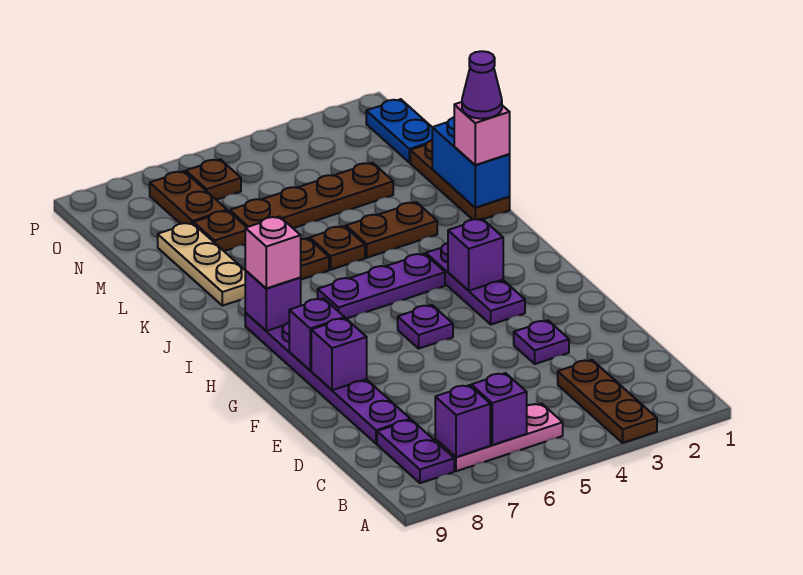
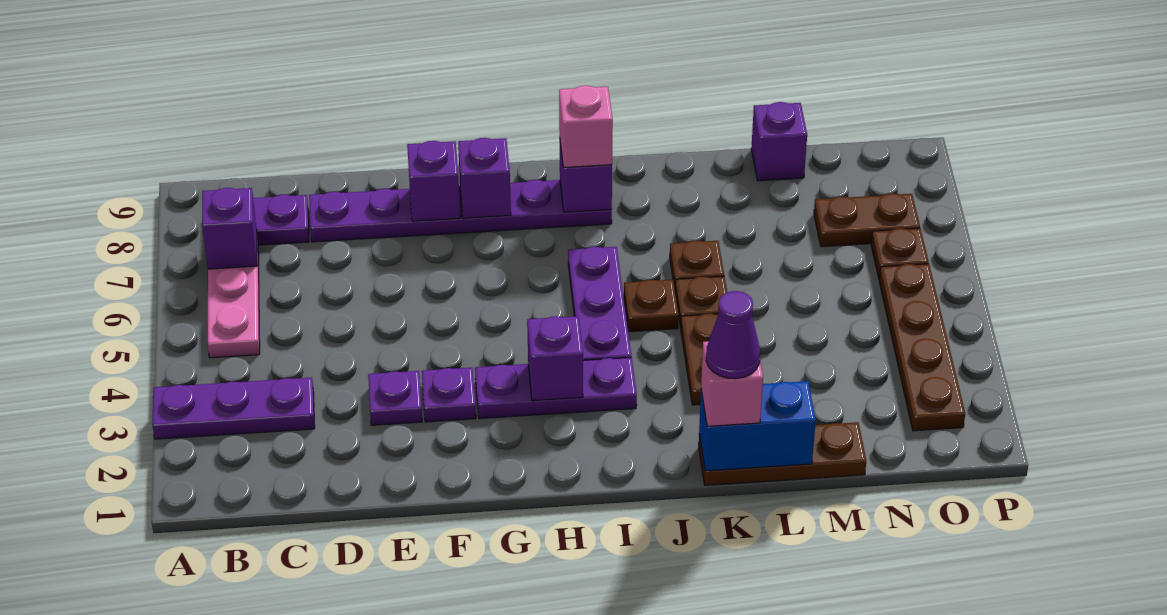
brown 1x3 plate [558,360,657,443] -> purple 1x3 plate [152,378,315,439]
purple 1x1 brick [471,373,527,445] -> purple 1x1 brick moved to [751,102,807,181]
purple 1x1 plate [398,305,453,348] -> purple 1x1 plate moved to [422,367,476,422]
tan 1x3 plate [158,223,245,306] -> none
brown 1x4 plate [230,163,393,228] -> brown 1x4 plate moved to [879,264,965,431]
brown 1x1 plate [194,211,246,251] -> brown 1x1 plate moved to [624,280,678,332]
blue 1x2 plate [366,99,432,163] -> none

